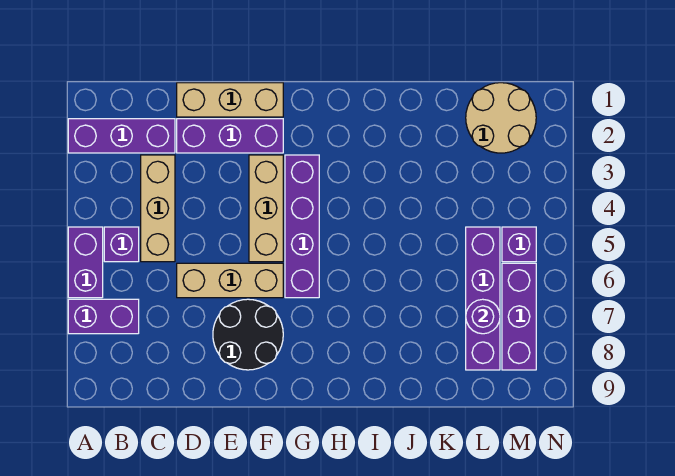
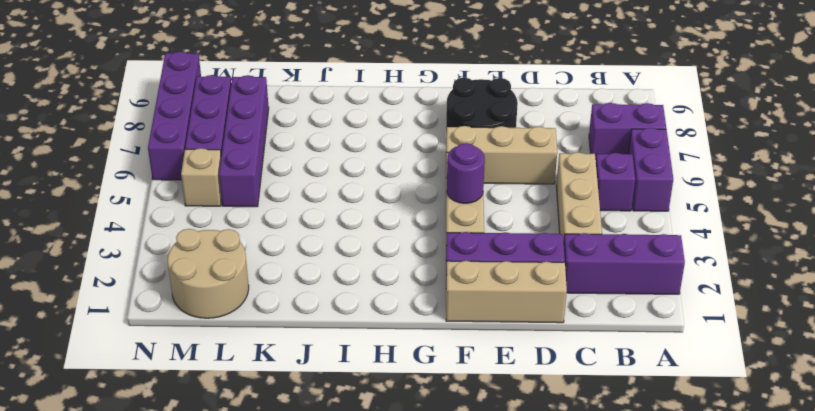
purple 1x4 brick [285,155,319,298] -> purple 1x4 brick moved to [148,52,201,180]
purple 1x1 round brick [466,299,500,334] -> purple 1x1 round brick moved to [447,143,485,203]
purple 1x1 brick [502,227,536,262] -> tan 1x1 brick [181,148,222,206]

